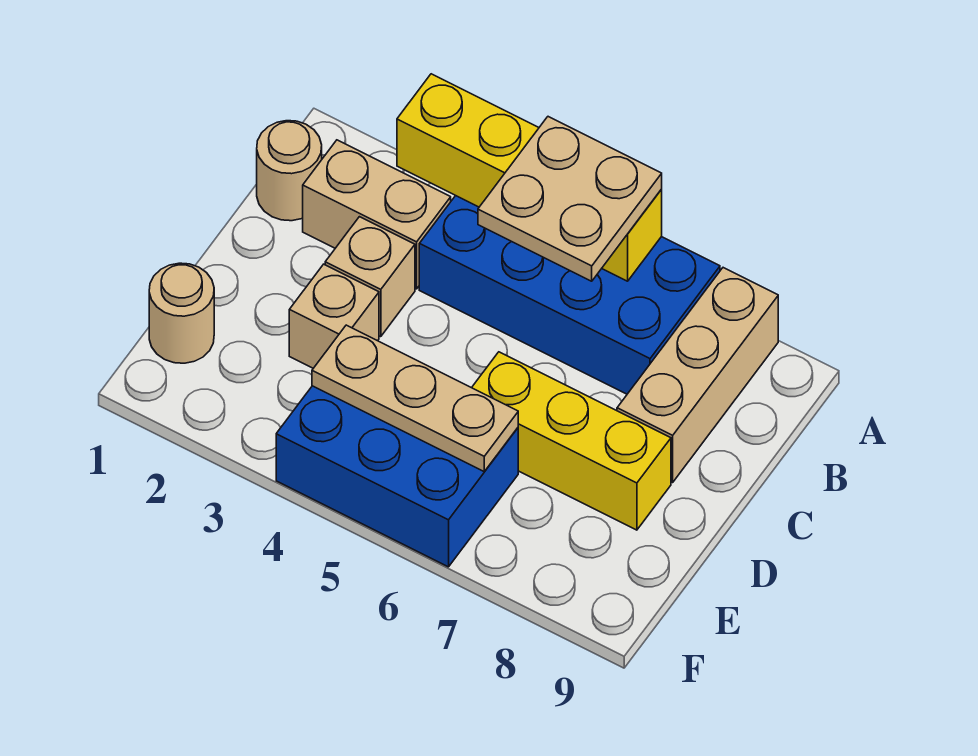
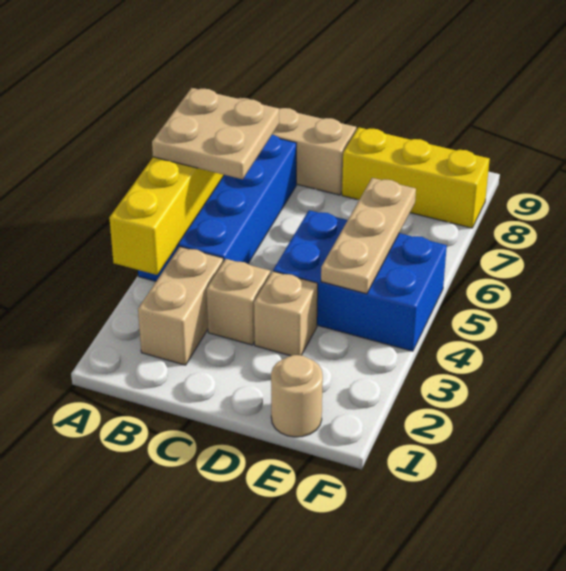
tan 1x1 round brick [257,121,322,221] -> none
yellow 1x3 brick [472,352,671,530] -> yellow 1x3 brick turned to [342,127,490,228]
blue 2x3 brick [276,386,518,567] -> blue 2x3 brick turned to [273,210,447,351]

